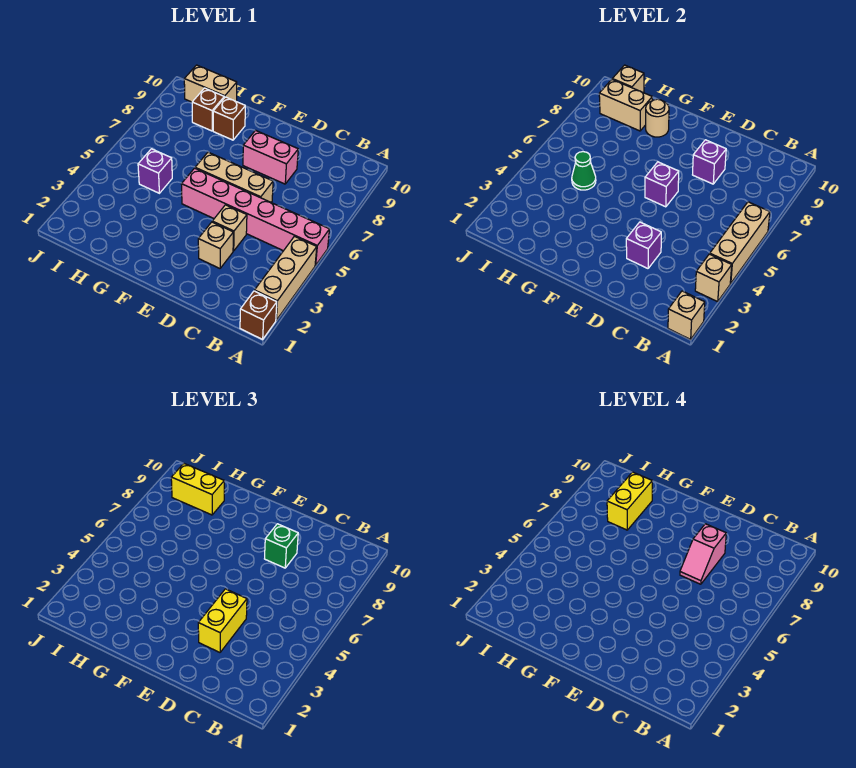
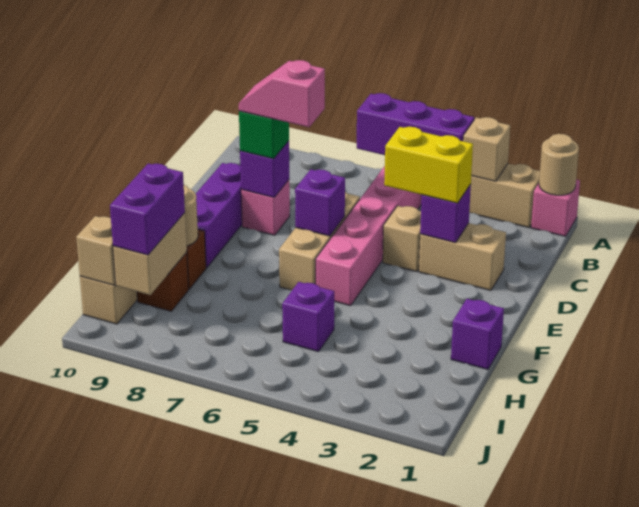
brown 1x1 brick [240,291,277,339] -> pink 1x1 brick [531,179,580,236]
tan 1x1 brick [668,291,705,339] -> tan 1x1 round brick [539,134,579,195]
tan 1x3 brick [710,202,770,283] -> purple 1x3 brick [357,93,474,155]
tan 1x1 brick [198,222,233,268] -> tan 1x2 brick [419,223,506,290]
pink 1x2 slope [680,524,726,584] -> pink 1x2 slope turned to [239,60,325,127]
pink 1x2 brick [243,130,298,184] -> pink 1x1 brick [241,180,290,235]
none -> purple 1x3 brick [196,163,242,268]
none -> purple 1x1 brick [451,299,504,369]
green 1x1 cone [572,152,596,190] -> none
yellow 1x2 brick [607,472,652,530] -> none
yellow 1x2 brick [171,464,224,515] -> purple 1x2 brick [110,163,185,255]

